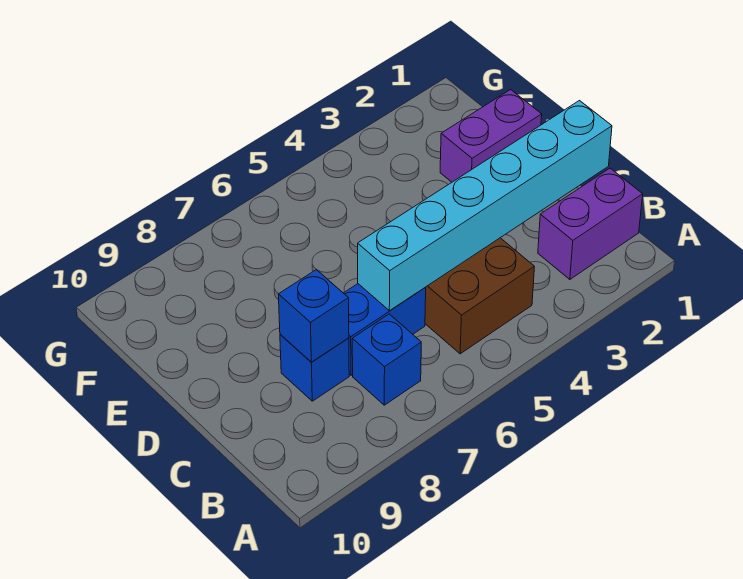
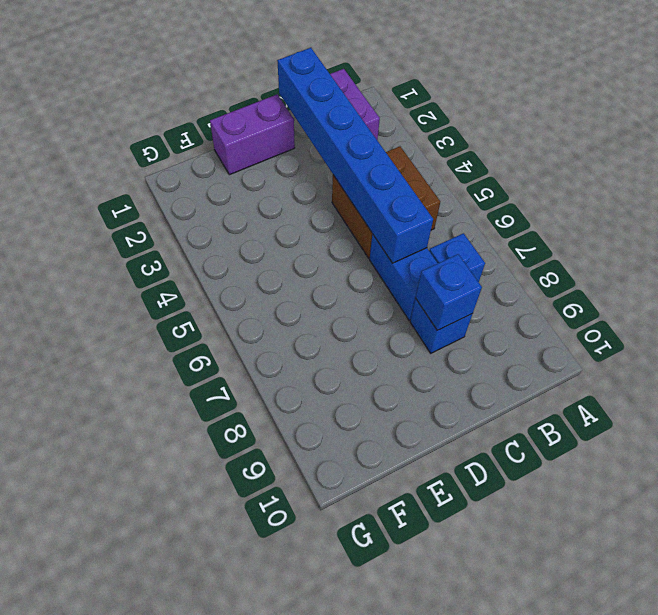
cyan 1x6 brick [358,101,612,311] -> blue 1x6 brick [277,48,433,263]
purple 1x2 brick [440,90,542,182] -> purple 1x2 brick turned to [210,94,295,175]

